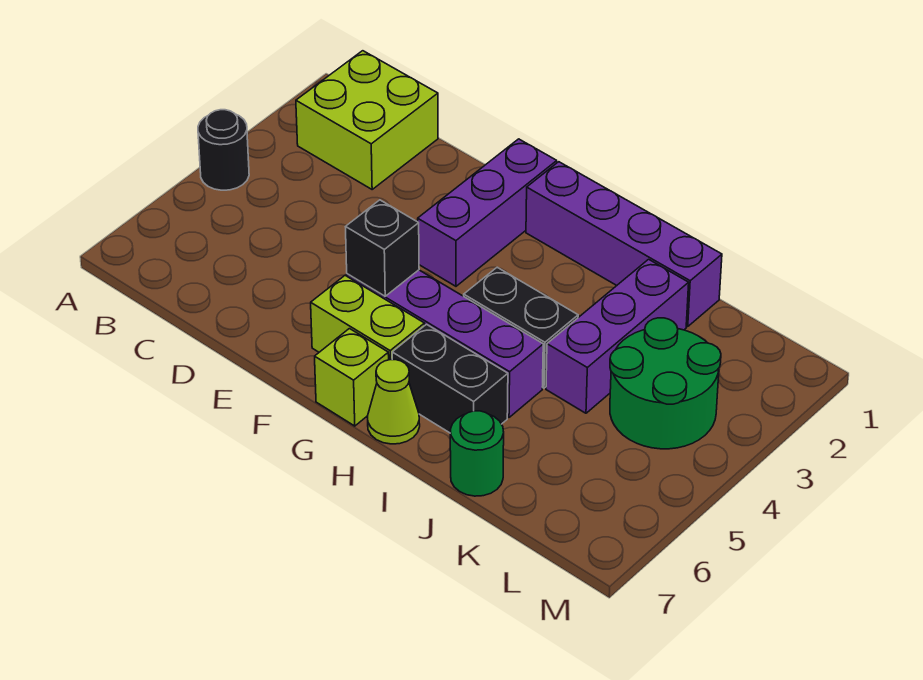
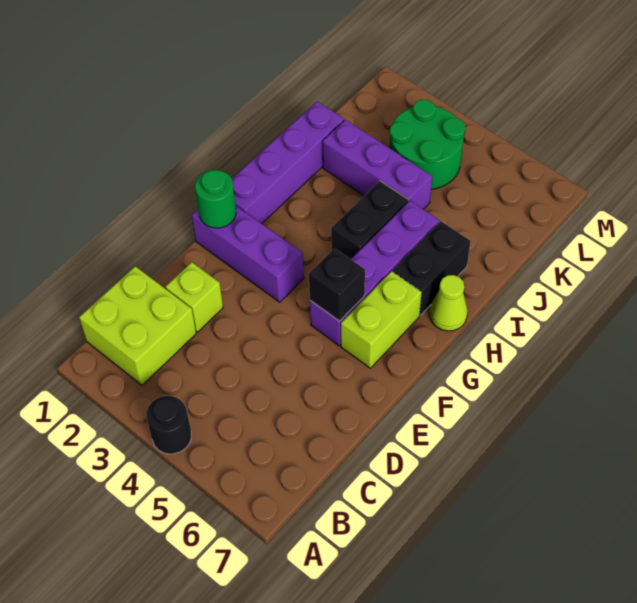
lime 1x1 brick [315,329,389,426] -> lime 1x1 brick moved to [165,262,223,332]
green 1x1 round brick [450,411,504,496] -> green 1x1 round brick moved to [195,170,236,228]

